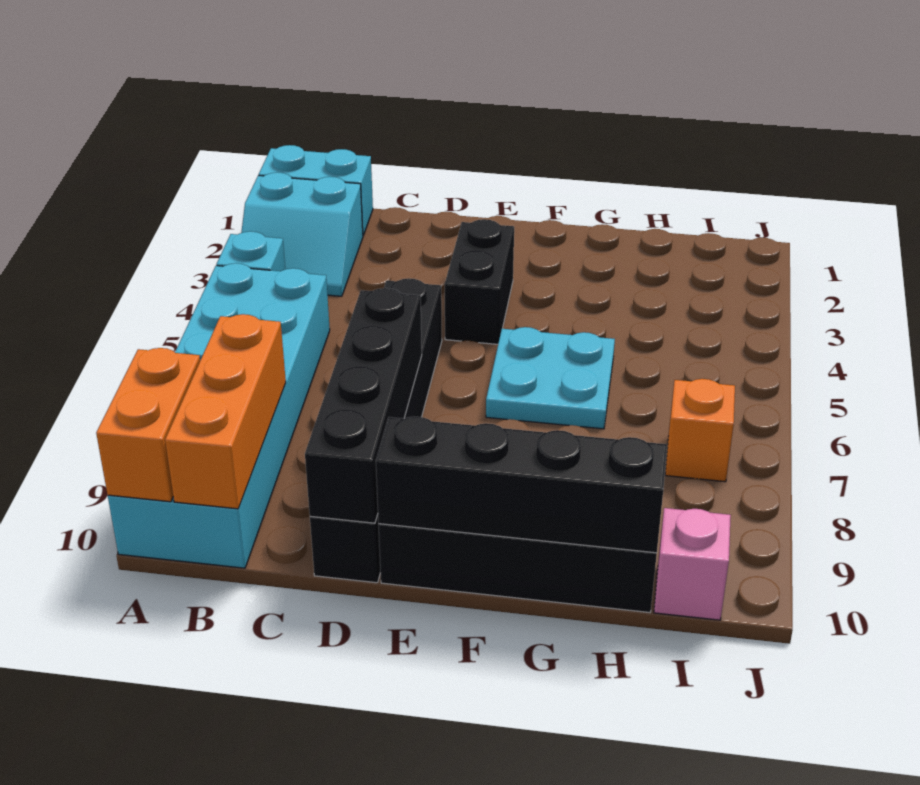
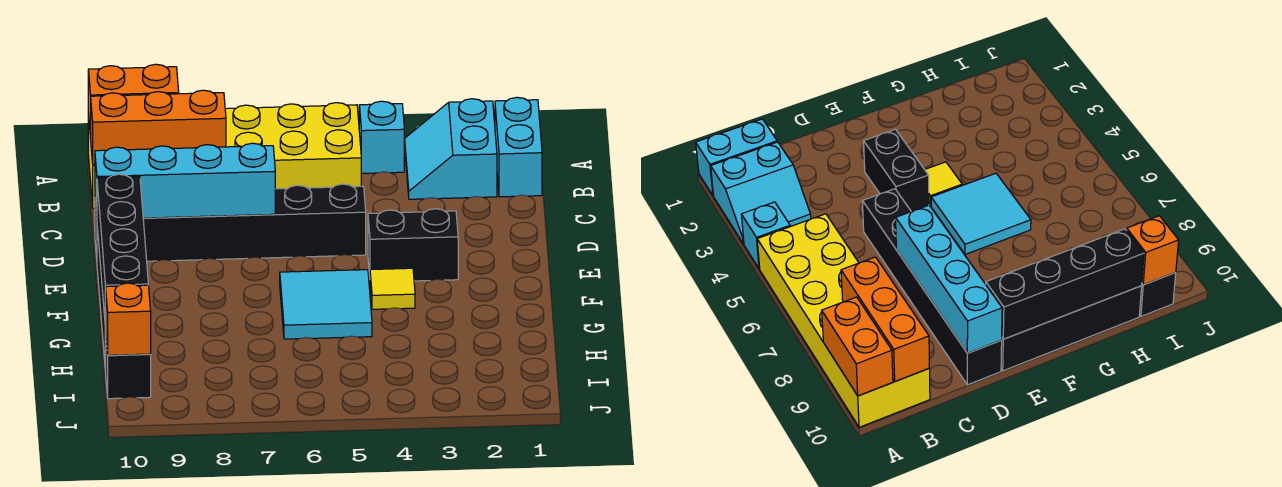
cyan 2x6 brick [108,263,330,568] -> yellow 2x6 brick [88,103,361,208]
black 1x4 brick [305,288,422,523] -> cyan 1x4 brick [95,143,275,218]
none -> yellow 1x1 tile [370,268,415,309]
cyan 2x2 plate [486,327,615,429] -> cyan 2x2 tile [280,270,372,339]
orange 1x1 brick [665,379,735,482] -> orange 1x1 brick moved to [105,283,151,355]
pink 1x1 brick [654,508,731,620] -> black 1x1 brick [106,342,151,399]

